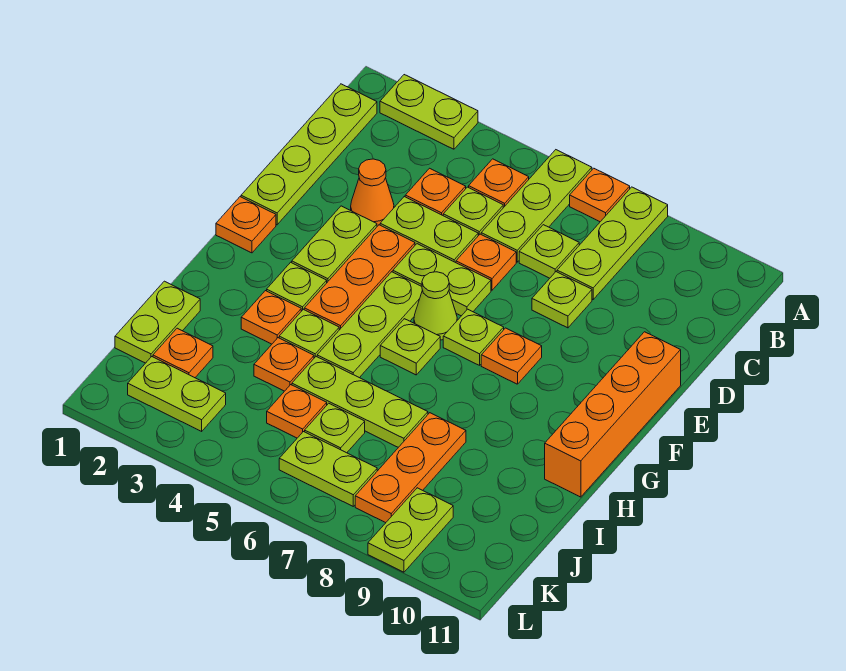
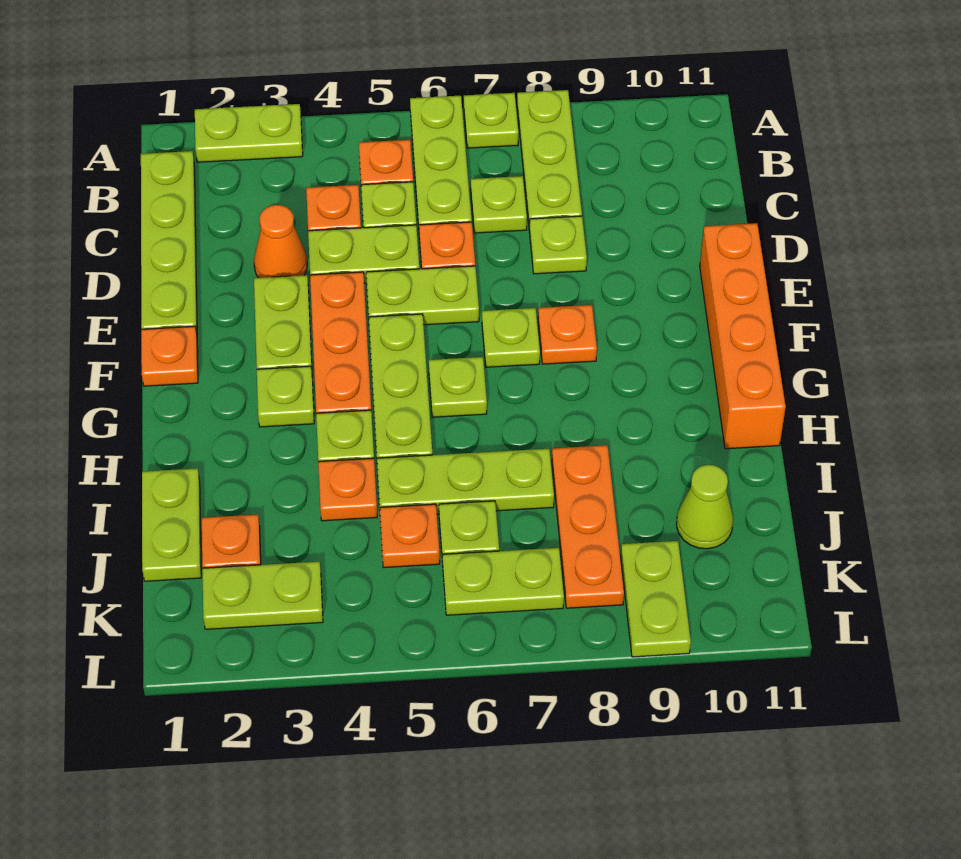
orange 1x1 plate [570,168,630,222] -> lime 1x1 plate [464,93,519,148]
lime 1x1 cone [414,272,457,340] -> lime 1x1 cone moved to [677,465,733,549]
orange 1x1 plate [241,291,301,344] -> none

